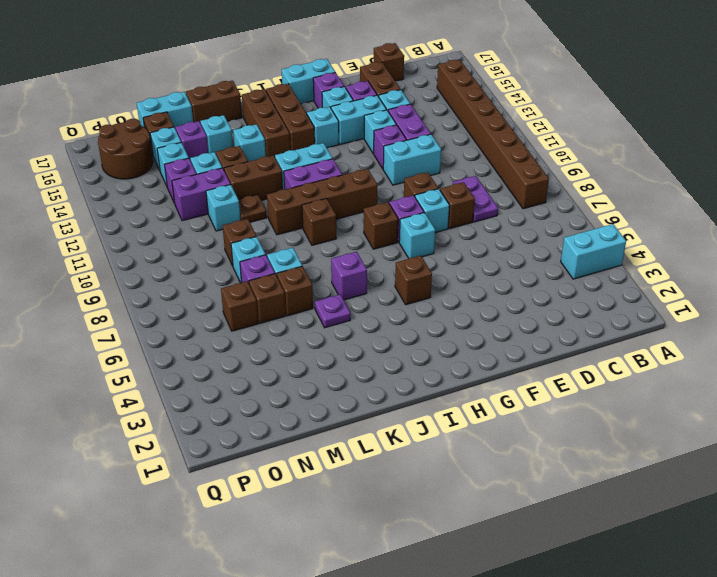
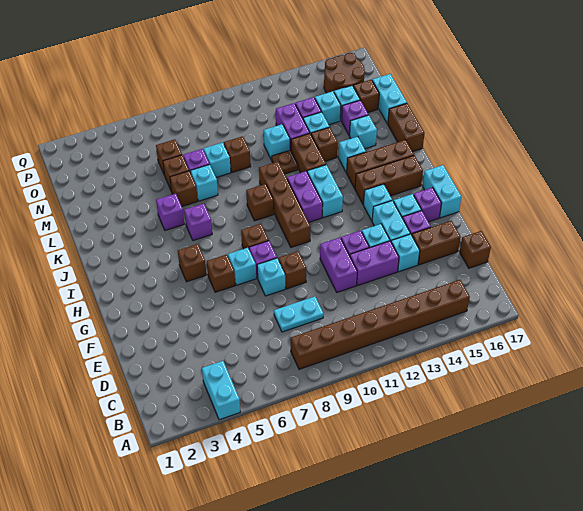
purple 1x2 plate [453,176,498,222] -> cyan 1x2 plate [274,297,324,332]
brown 1x1 brick [440,182,475,229] -> brown 1x1 brick moved to [207,254,235,292]
cyan 1x2 brick [383,134,441,185] -> purple 1x2 brick [320,237,357,292]
purple 1x1 plate [315,294,350,328] -> purple 1x1 brick [156,194,184,230]

